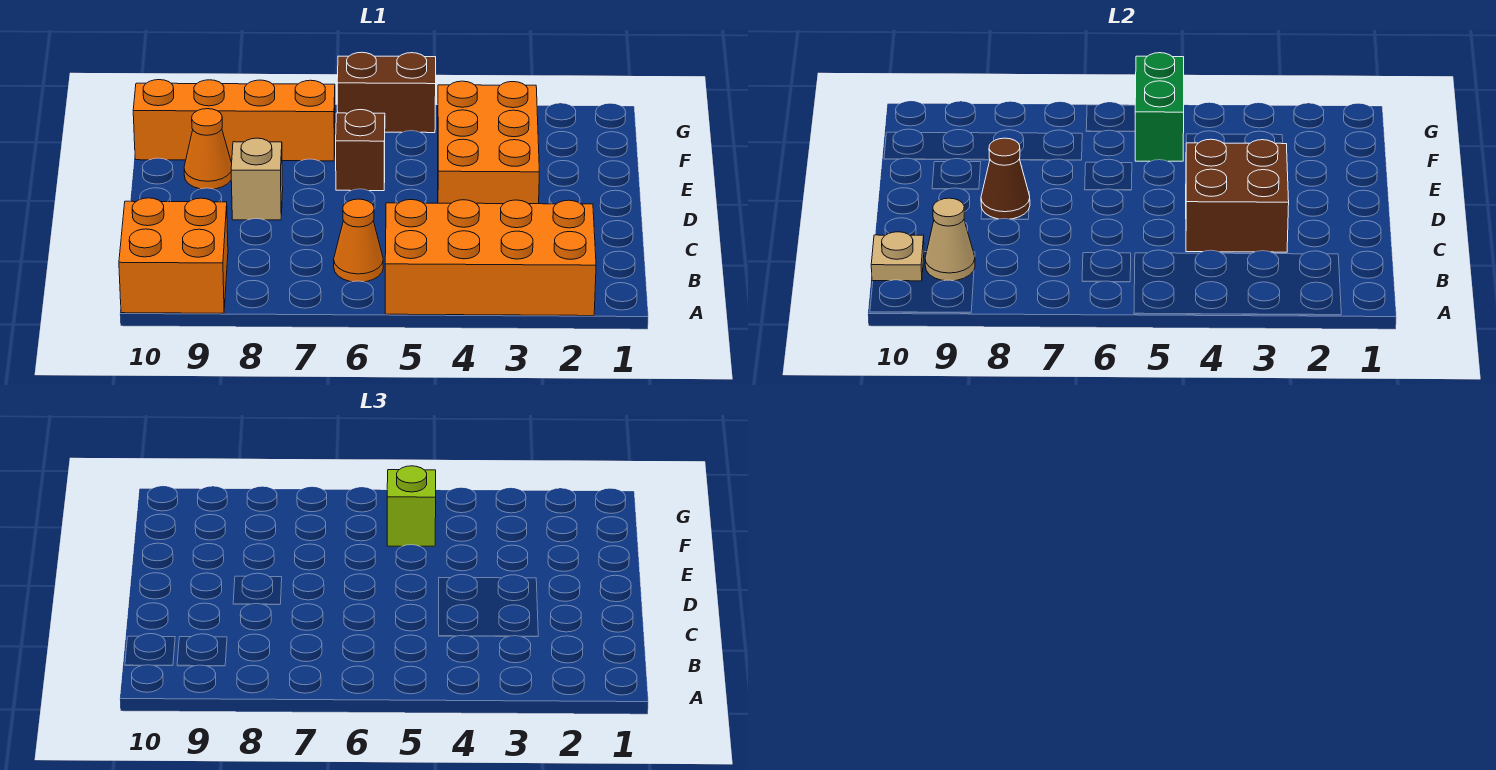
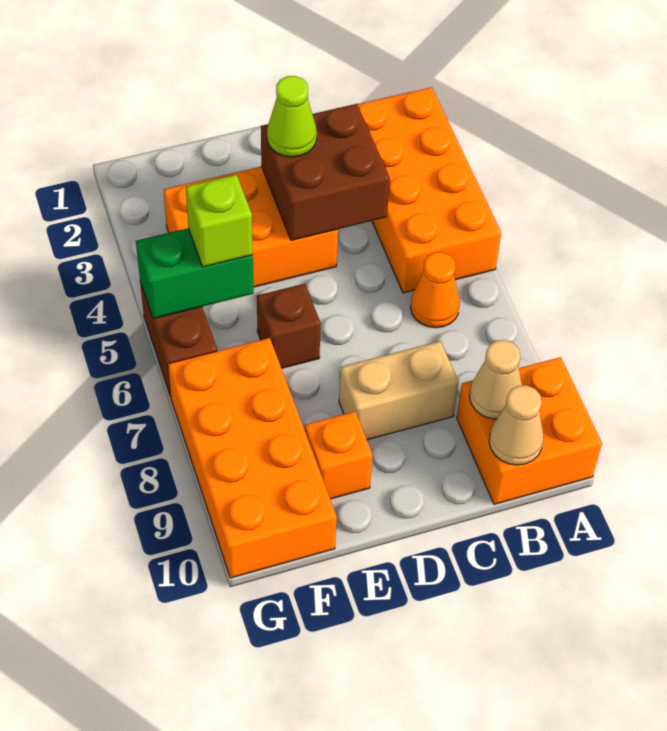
tan 1x1 plate [871,232,924,281] -> tan 1x1 cone [489,385,544,465]
none -> lime 1x1 cone [267,76,317,157]
tan 1x1 brick [231,138,283,220] -> tan 1x2 brick [339,341,458,440]
brown 1x1 cone [981,138,1030,219] -> none
orange 1x1 cone [184,109,232,189] -> orange 1x1 brick [305,412,373,499]
orange 1x4 brick [133,80,335,161] -> orange 2x4 brick [168,338,337,578]

